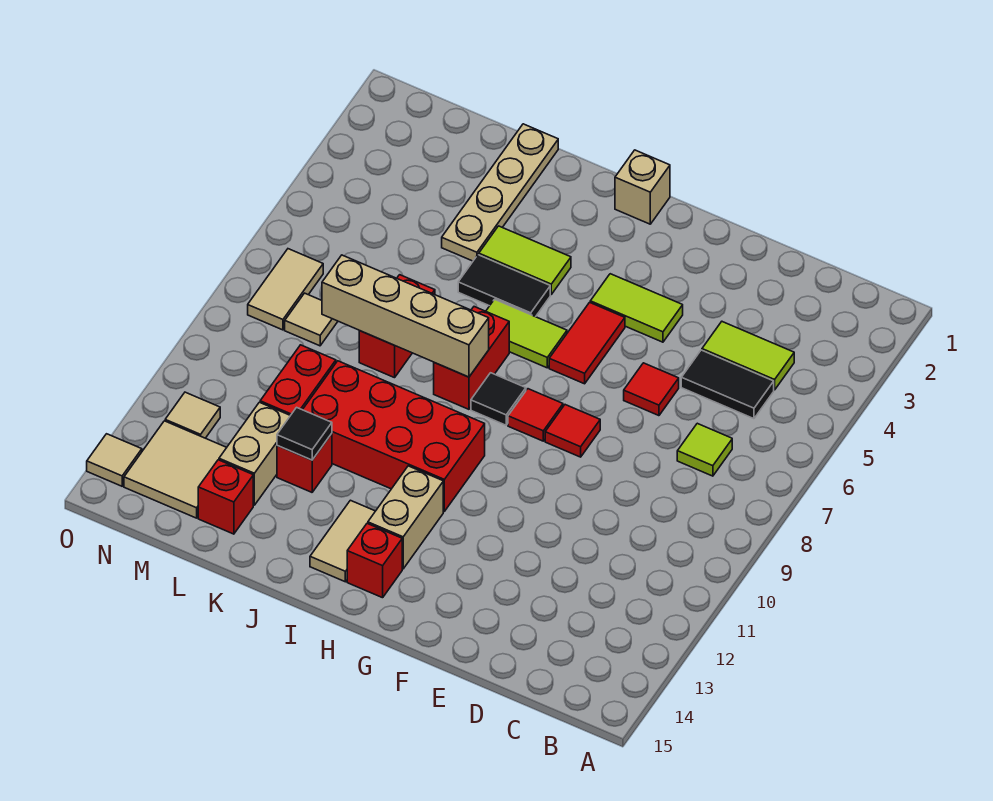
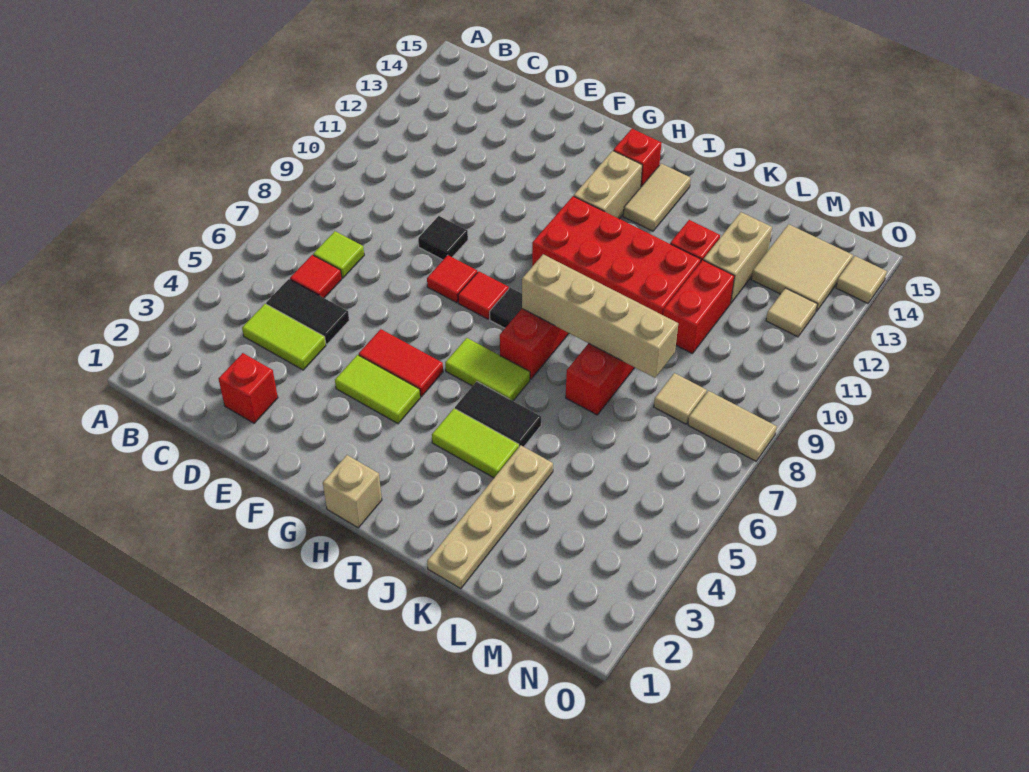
red 1x1 tile [624,363,679,416] -> red 1x1 tile moved to [290,255,342,298]
red 1x2 tile [549,302,625,384] -> red 1x2 tile turned to [359,329,443,397]
black 1x1 tile [277,407,332,460] -> black 1x1 tile moved to [418,216,468,260]
red 1x1 brick [198,460,253,534] -> red 1x1 brick moved to [219,353,278,423]
tan 1x2 tile [248,249,323,330] -> tan 1x2 tile turned to [688,391,777,461]

